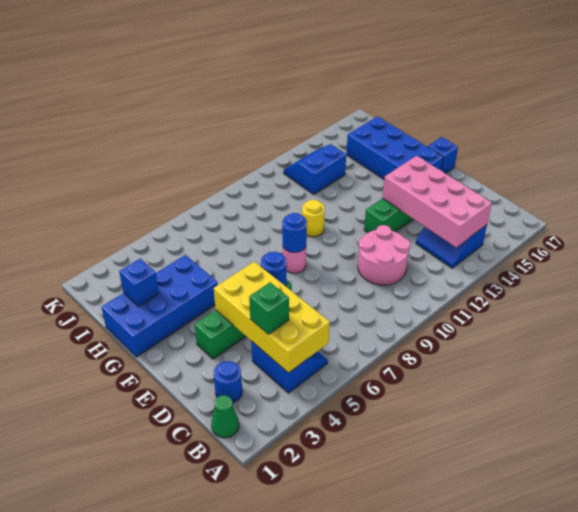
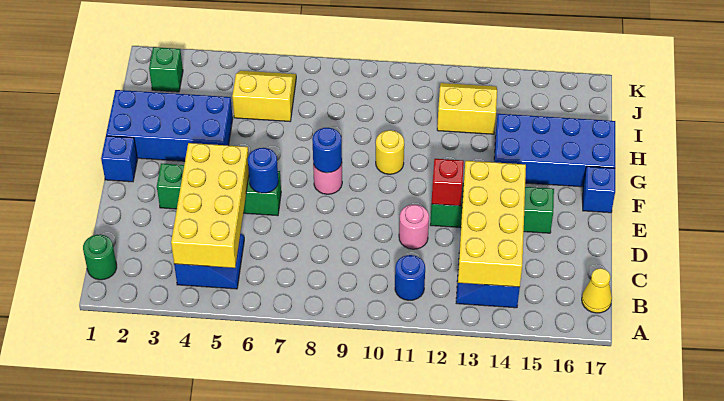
green 1x1 cone [211,395,239,438] -> green 1x1 round brick [83,235,117,280]
pink 2x4 brick [383,156,492,247] -> yellow 2x4 brick [458,161,526,287]
none -> yellow 1x1 cone [582,268,612,313]
blue 1x1 round brick [214,361,242,403] -> blue 1x1 round brick moved to [395,255,425,300]
green 1x1 brick [249,282,289,334] -> green 1x1 brick moved to [149,47,183,92]
pink 2x2 round brick [358,225,410,285] -> pink 1x1 round brick [399,204,429,249]
none -> red 1x1 brick [432,159,464,206]
blue 2x4 brick [346,116,443,179] -> blue 2x4 brick turned to [494,114,615,187]
blue 1x1 brick [119,259,159,307] -> blue 1x1 brick moved to [101,136,137,182]
none -> yellow 2x2 slope [232,71,296,121]
blue 2x2 slope [284,144,346,194] -> yellow 2x2 slope [437,83,497,134]

